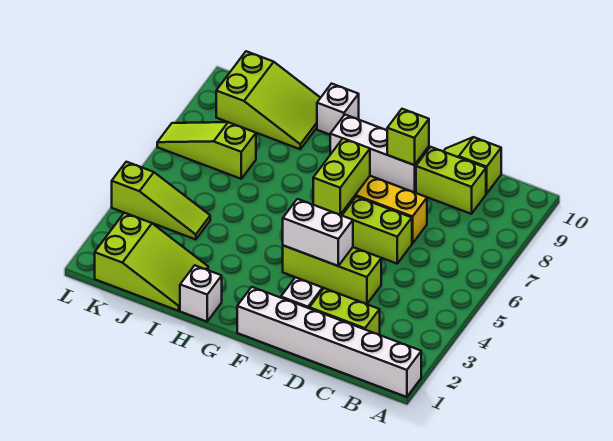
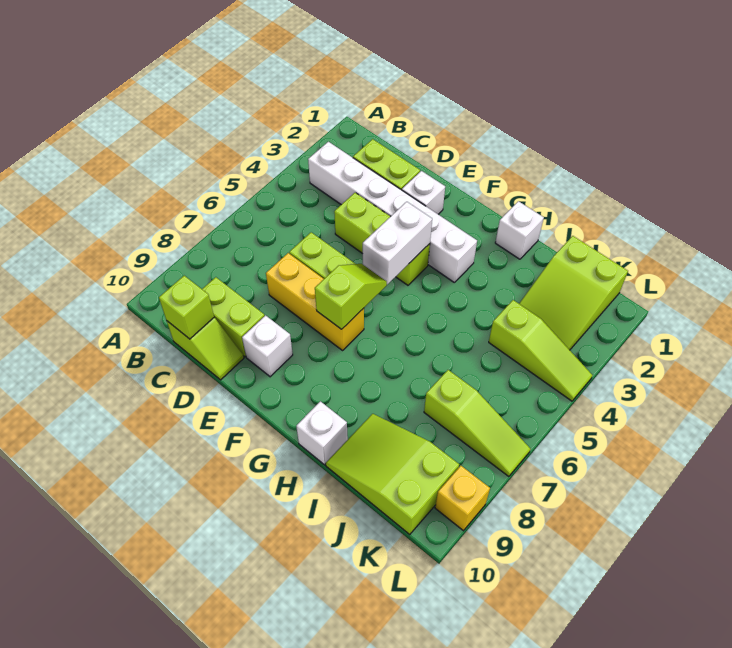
white 1x6 brick [237,287,421,397] -> white 1x6 brick moved to [308,142,477,282]
white 1x2 brick [283,199,353,266] -> white 1x2 brick turned to [363,202,432,284]
white 1x3 brick [330,115,429,192] -> white 1x1 brick [242,315,293,377]
lime 1x1 brick [387,109,429,165] -> lime 1x1 brick moved to [159,276,214,339]
lime 1x2 brick [313,138,370,215] -> lime 1x2 slope [315,264,387,329]
lime 2x3 slope [95,213,208,311] -> lime 2x3 slope turned to [519,236,628,350]
lime 1x3 slope [112,162,210,240] -> lime 1x3 slope turned to [489,300,592,401]
none -> yellow 1x1 brick [435,466,490,531]

